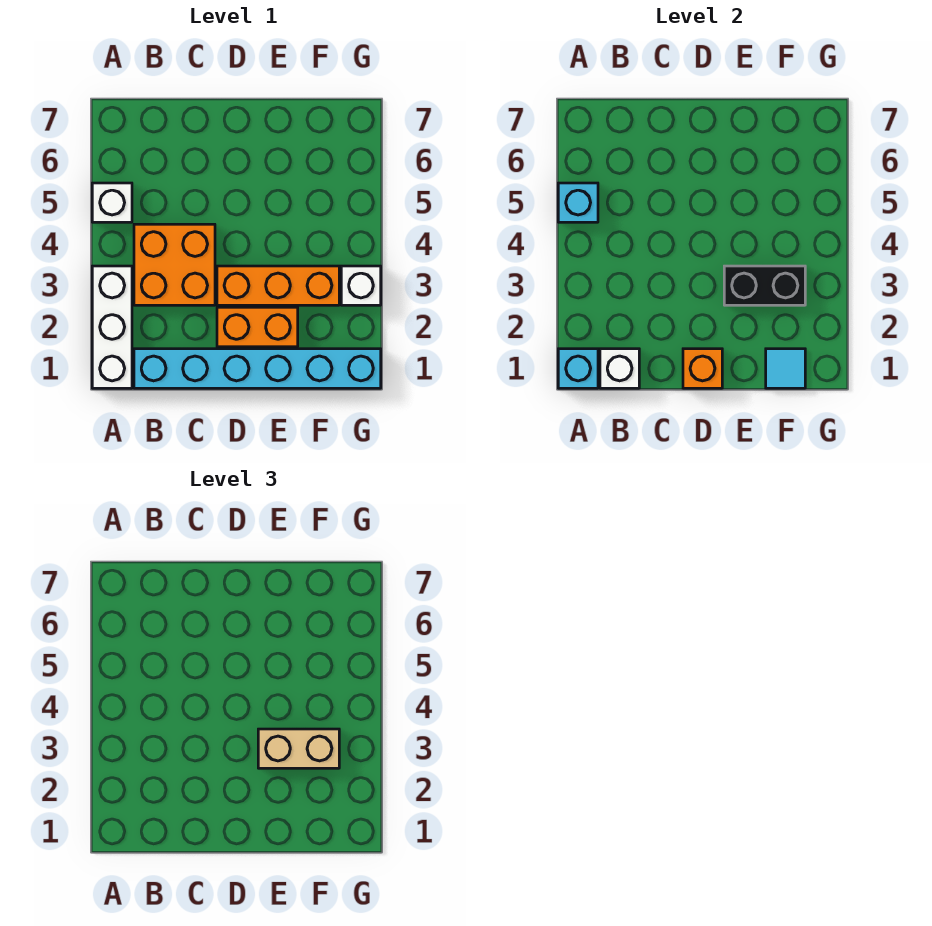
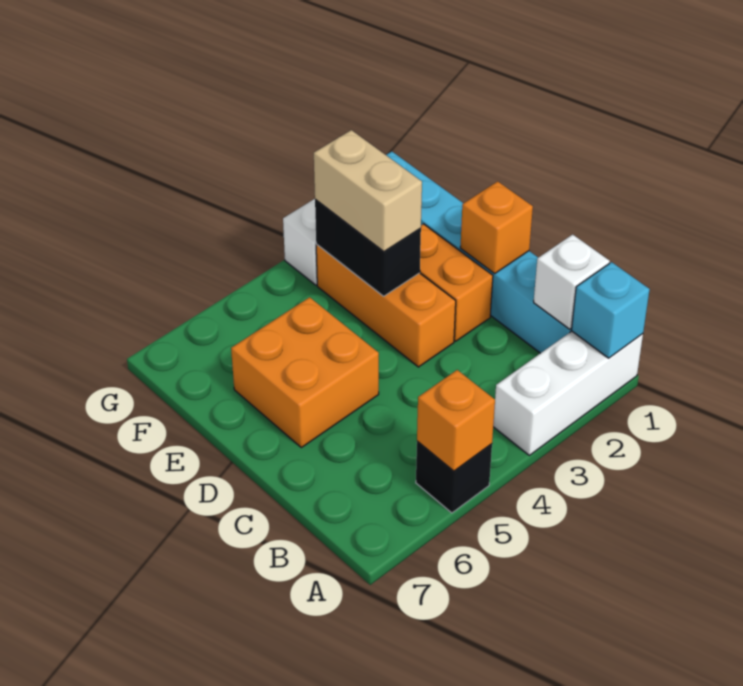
white 1x1 brick [92,183,132,222] -> black 1x1 brick [416,441,492,513]
cyan 1x1 brick [558,183,598,222] -> orange 1x1 brick [417,370,495,471]
orange 2x2 brick [134,224,215,305] -> orange 2x2 brick moved to [231,297,379,447]
cyan 1x1 tile [766,349,805,388] -> none

